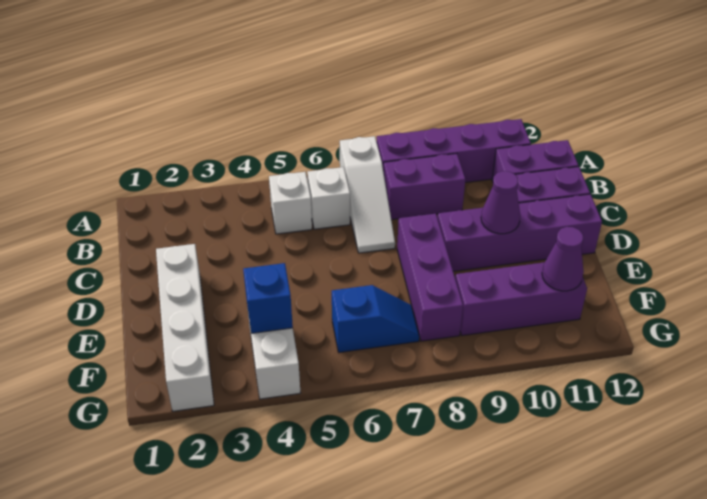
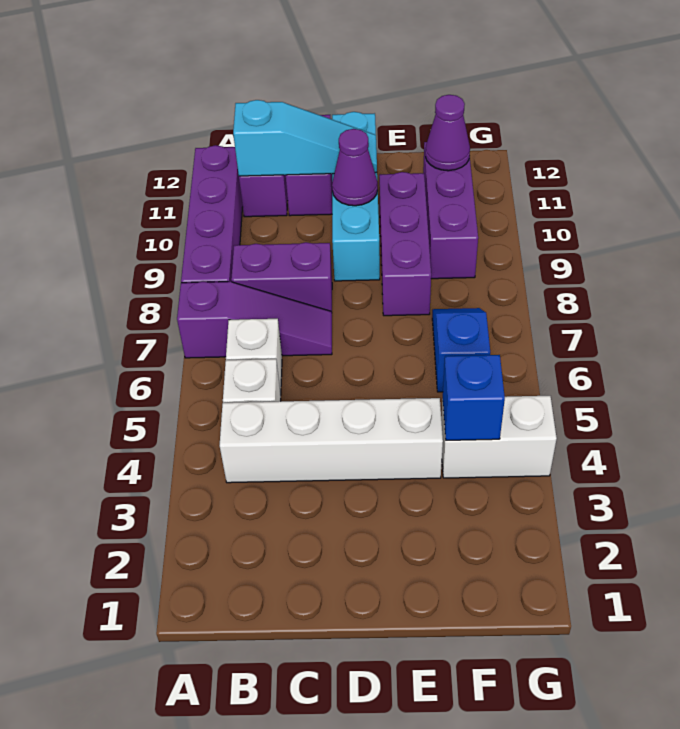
white 1x3 slope [340,136,395,253] -> purple 1x3 slope [177,282,332,358]
purple 1x2 brick [383,154,465,220] -> purple 1x2 brick turned to [231,242,332,312]
none -> cyan 1x3 slope [233,100,377,176]
white 1x4 brick [156,244,214,411] -> white 1x4 brick moved to [220,398,443,483]
purple 1x3 brick [397,214,463,341] -> purple 1x3 brick turned to [379,172,431,316]
purple 1x4 brick [438,194,602,271] -> cyan 1x4 brick [332,112,380,281]

